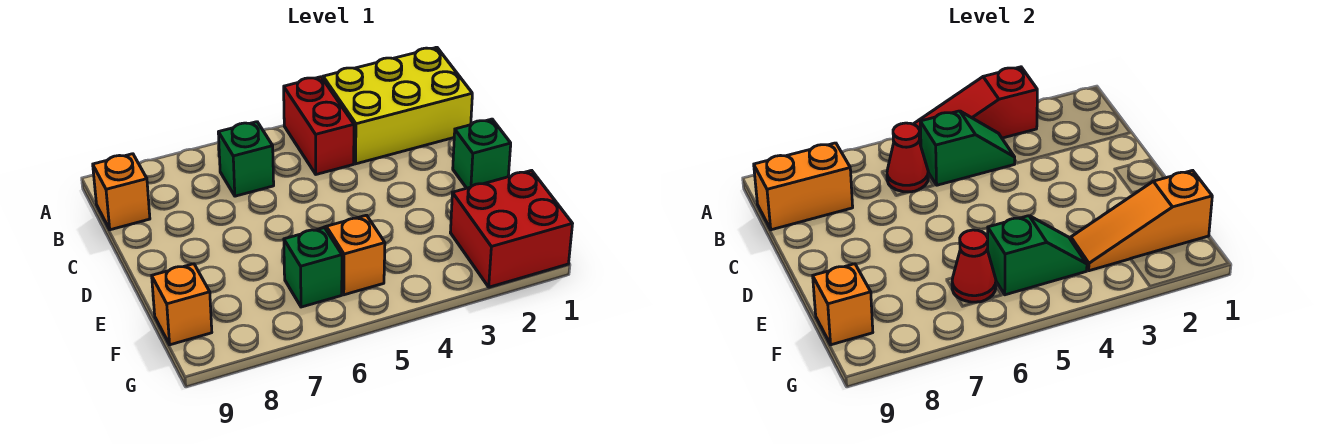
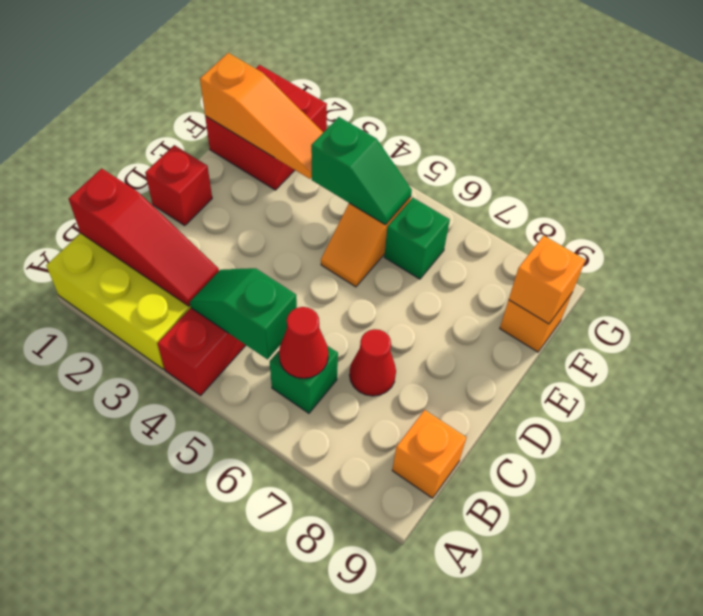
red 1x3 slope [914,67,1038,145] -> red 1x3 slope moved to [68,168,219,306]
orange 1x2 brick [754,143,853,230] -> none
green 1x1 brick [453,119,511,188] -> red 1x1 brick [145,145,212,225]
green 1x2 slope [988,216,1087,295] -> green 1x2 slope turned to [311,117,412,225]
red 1x1 cone [952,230,996,302] -> red 1x1 cone moved to [349,329,396,396]

